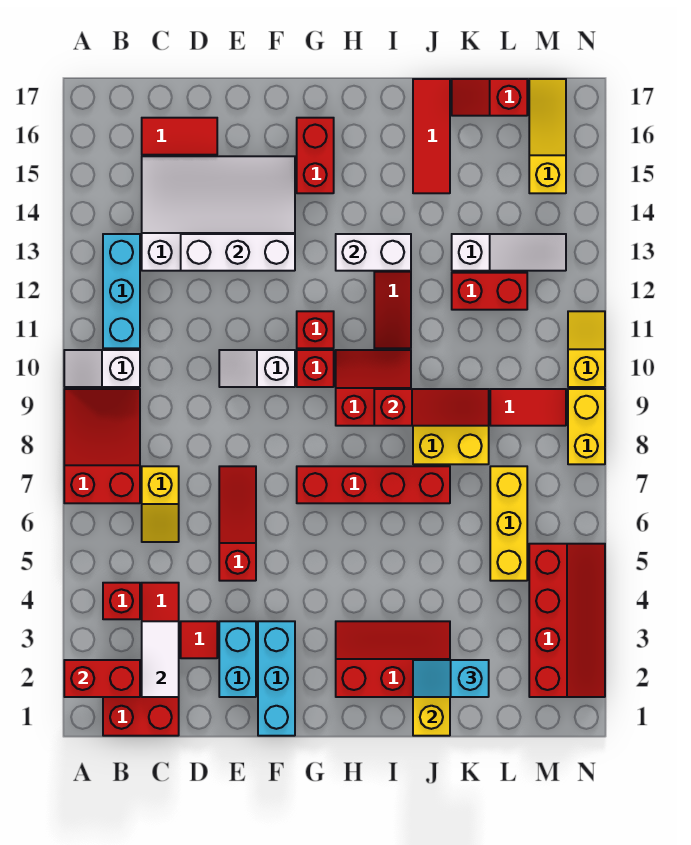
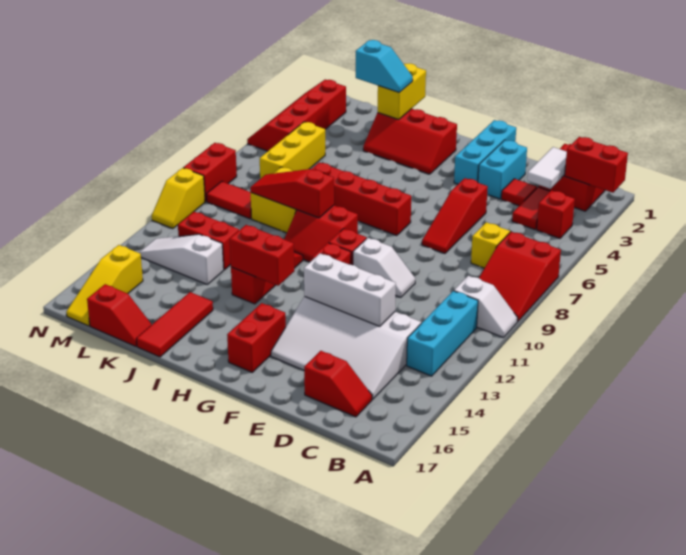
red 1x2 tile [142,118,217,155] -> red 1x2 slope [304,351,372,417]
white 1x2 brick [336,234,411,271] -> red 1x2 brick [230,225,294,286]
yellow 1x2 brick [568,389,605,464] -> red 1x2 brick [183,143,237,202]

